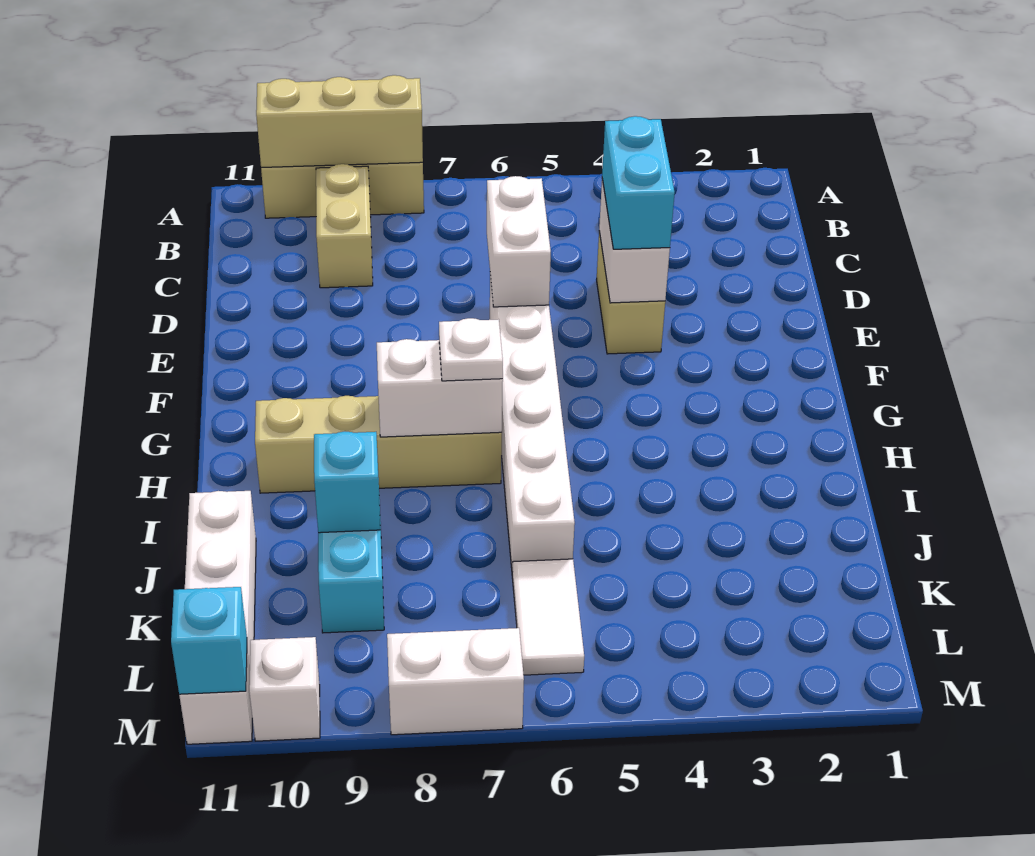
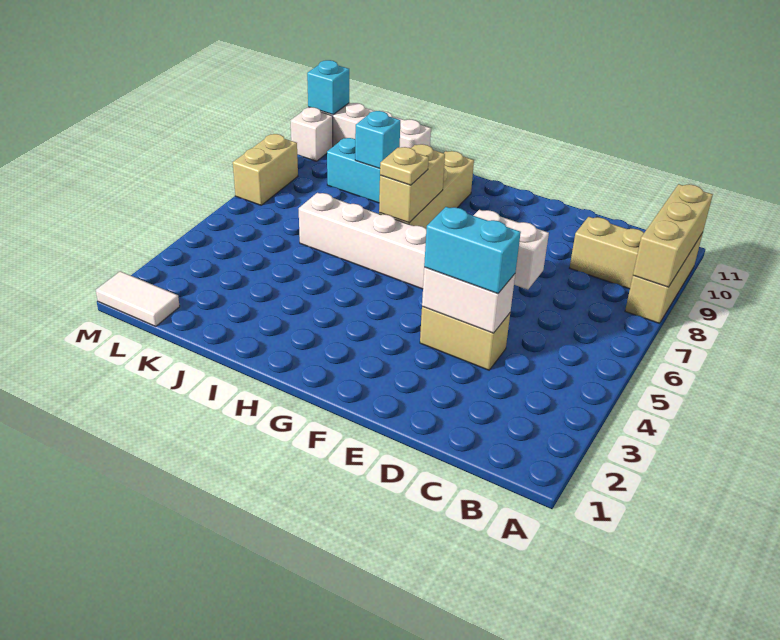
white 1x2 brick [377,339,503,437] -> tan 1x2 brick [379,144,445,223]
white 1x1 plate [439,318,503,381] -> tan 1x1 plate [380,147,429,185]
white 1x2 tile [512,559,584,675] -> white 1x2 tile moved to [96,271,180,327]
white 1x2 brick [387,628,524,735] -> tan 1x2 brick [233,134,298,205]

